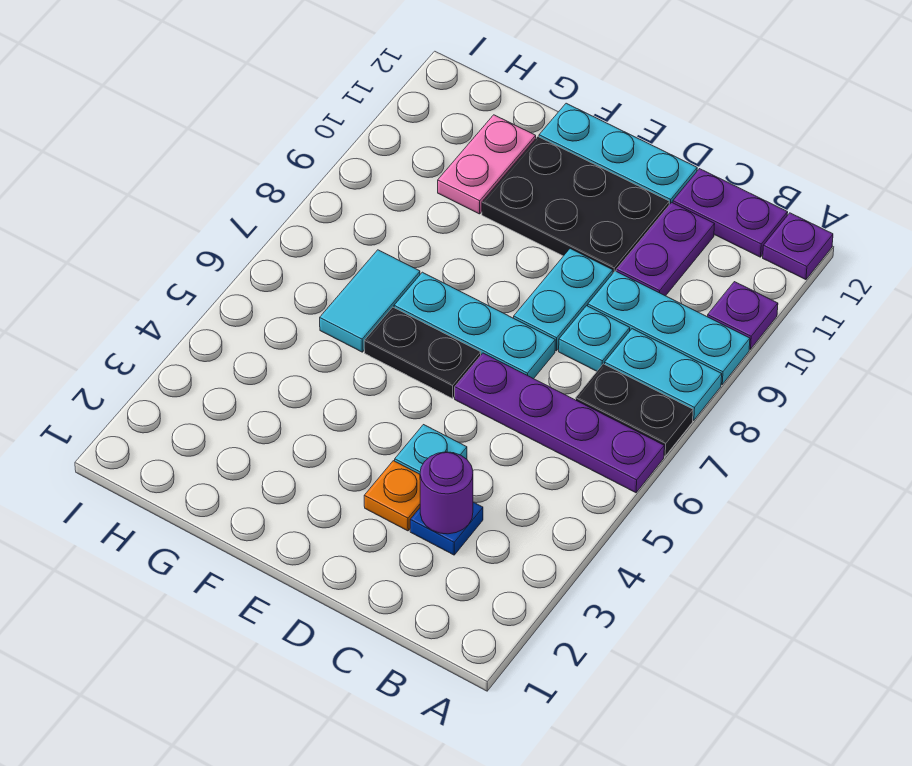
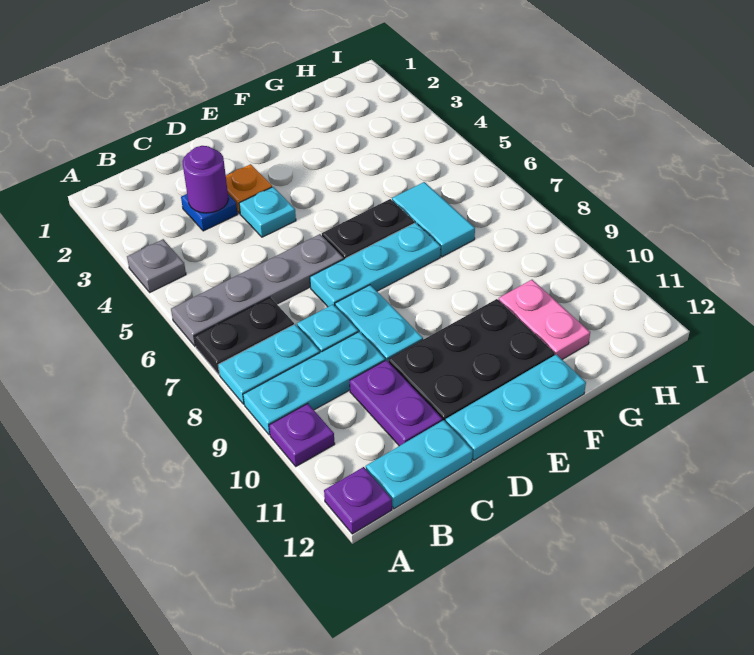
none -> grey 1x1 plate [127,239,186,292]
purple 1x4 plate [455,353,664,493] -> grey 1x4 plate [171,234,344,346]
purple 1x2 plate [673,169,788,257] -> cyan 1x2 plate [366,420,473,509]

